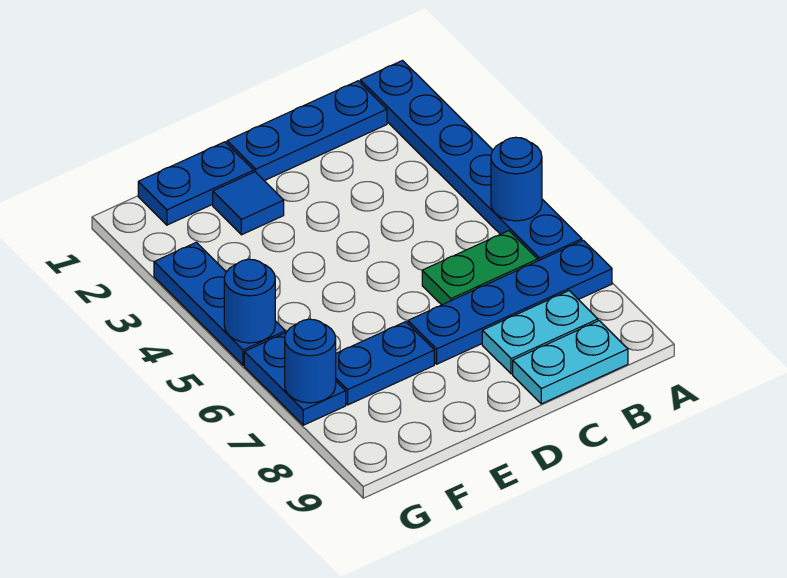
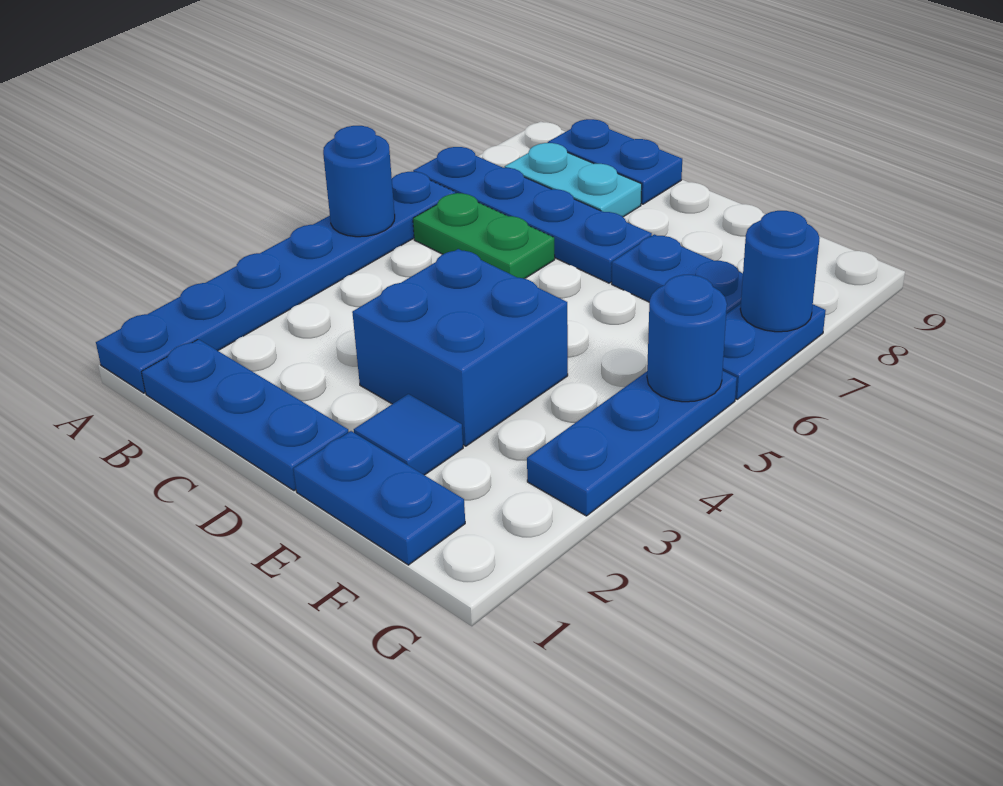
cyan 1x2 plate [513,321,628,404] -> blue 1x2 plate [548,119,682,204]
none -> blue 2x2 brick [352,249,568,446]

